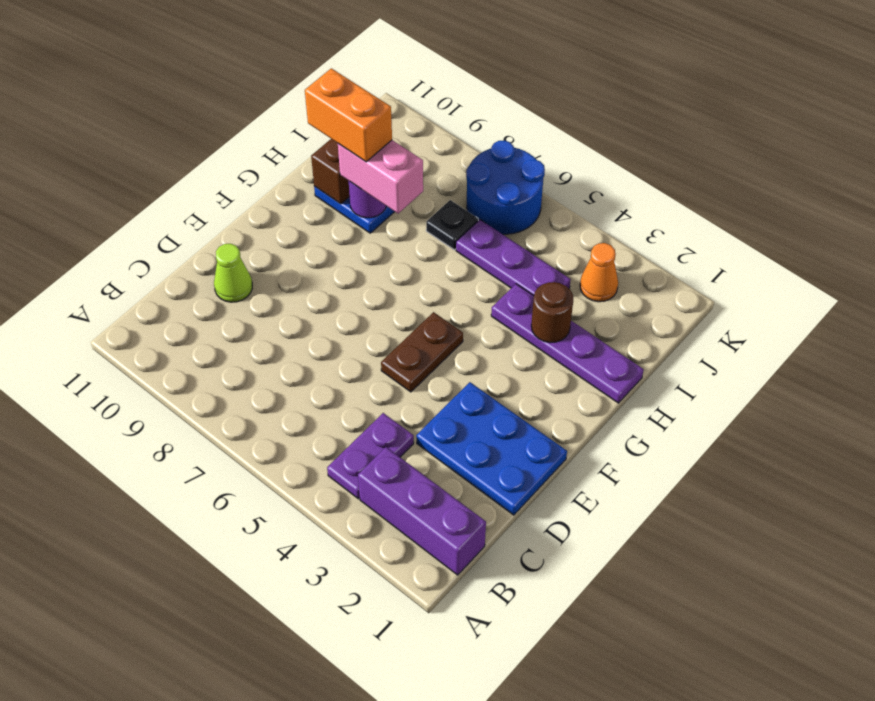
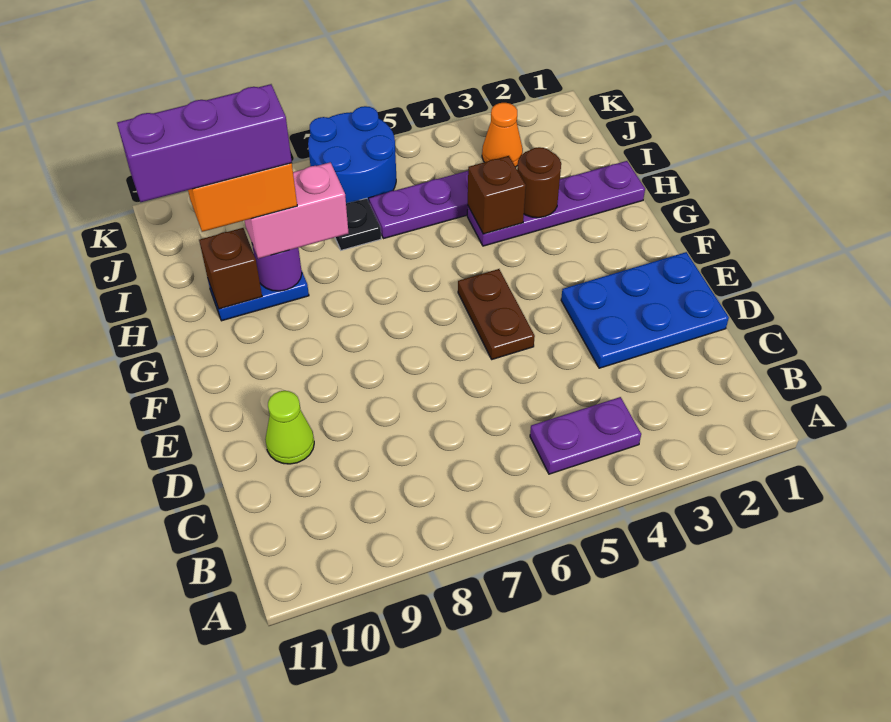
purple 1x3 brick [358,447,486,575] -> purple 1x3 brick moved to [117,84,292,202]
purple 1x2 plate [327,413,414,499] -> purple 1x2 plate turned to [530,397,641,474]
none -> brown 1x1 brick [468,156,526,234]

